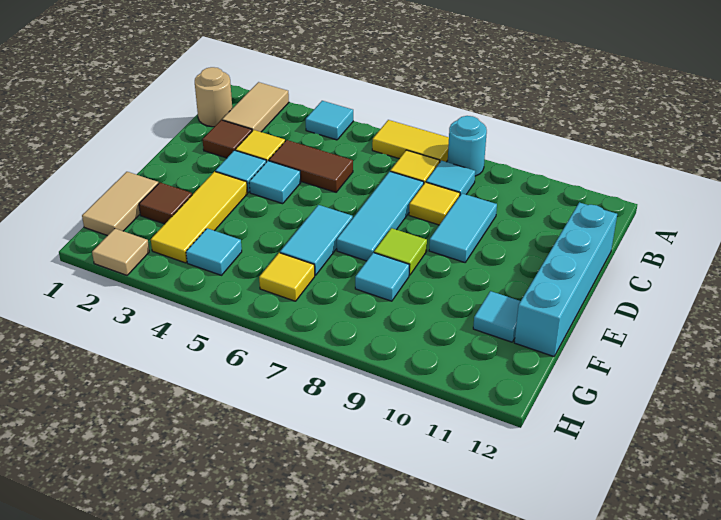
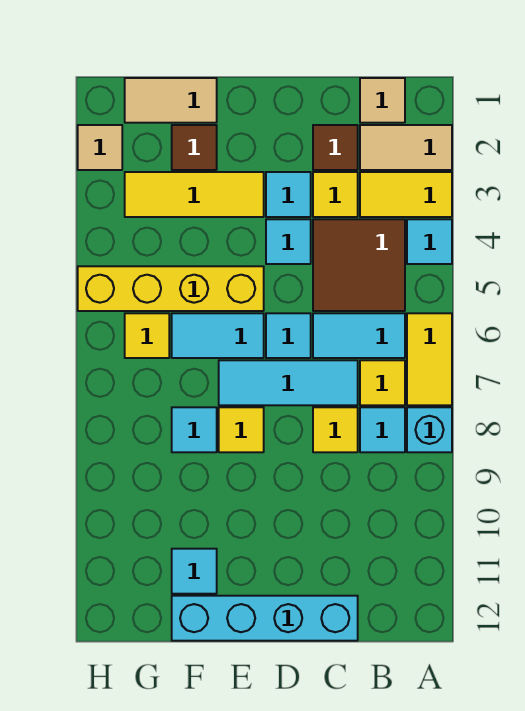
none -> yellow 1x2 tile [360,172,452,217]
cyan 1x1 round brick [448,116,487,176] -> cyan 1x1 brick [407,407,452,452]
tan 1x1 round brick [195,67,232,127] -> tan 1x1 tile [360,78,405,123]
brown 1x2 tile [269,140,353,192] -> brown 2x2 tile [313,219,405,311]
cyan 1x2 tile [429,193,497,262] -> cyan 1x2 tile moved to [313,313,405,358]
none -> yellow 1x4 brick [78,266,264,311]
lime 1x1 tile [374,228,427,275] -> yellow 1x1 tile [219,407,264,452]
cyan 1x1 tile [186,228,242,275] -> cyan 1x1 tile moved to [266,313,311,358]

